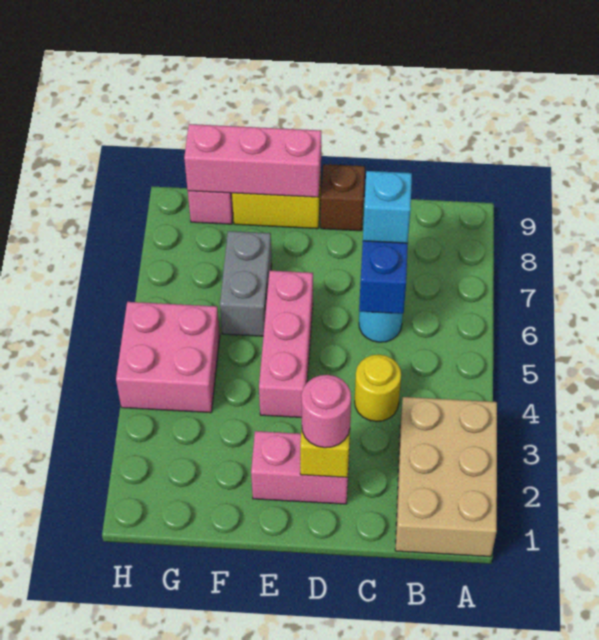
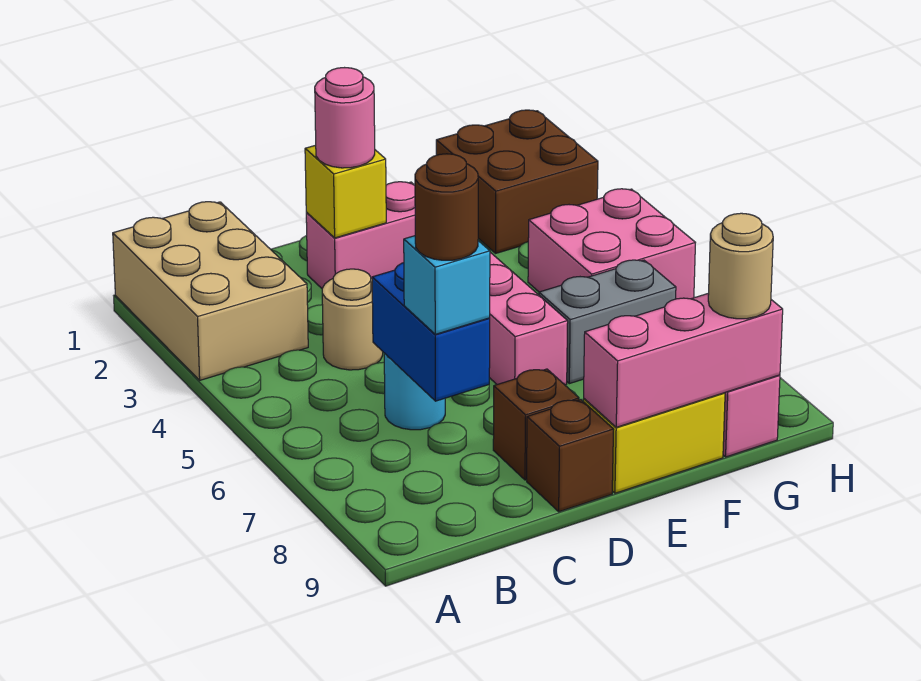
yellow 1x1 round brick [355,355,401,421] -> tan 1x1 round brick [322,269,383,370]
none -> brown 1x1 round brick [415,154,478,260]
none -> brown 1x1 brick [493,369,579,480]
grey 1x2 brick [220,231,272,336] -> grey 1x2 brick turned to [539,260,676,384]
none -> brown 2x2 brick [436,110,598,253]
none -> tan 1x1 round brick [708,213,773,319]

